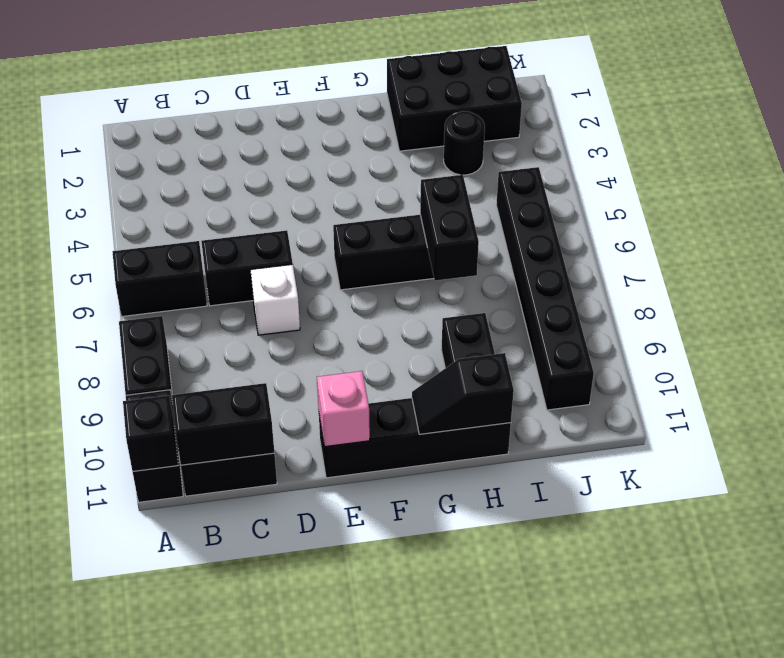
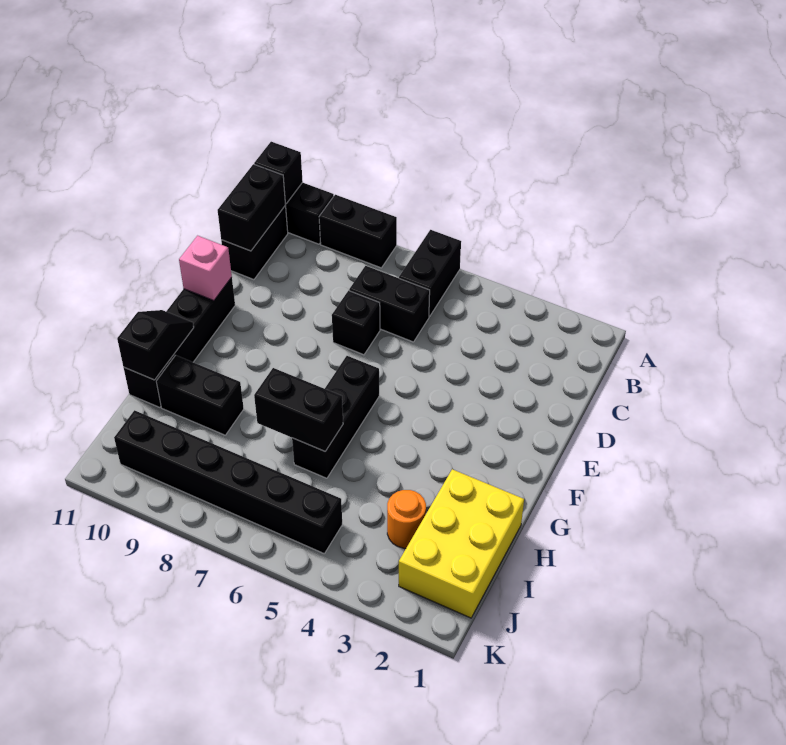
black 1x2 brick [201,230,293,306] -> black 1x2 brick turned to [349,266,430,342]
white 1x1 brick [250,264,300,335] -> black 1x1 brick [332,291,380,355]
black 2x3 brick [387,46,522,151] -> yellow 2x3 brick [399,469,524,618]
black 1x1 round brick [444,111,485,175] -> orange 1x1 round brick [387,490,426,548]

